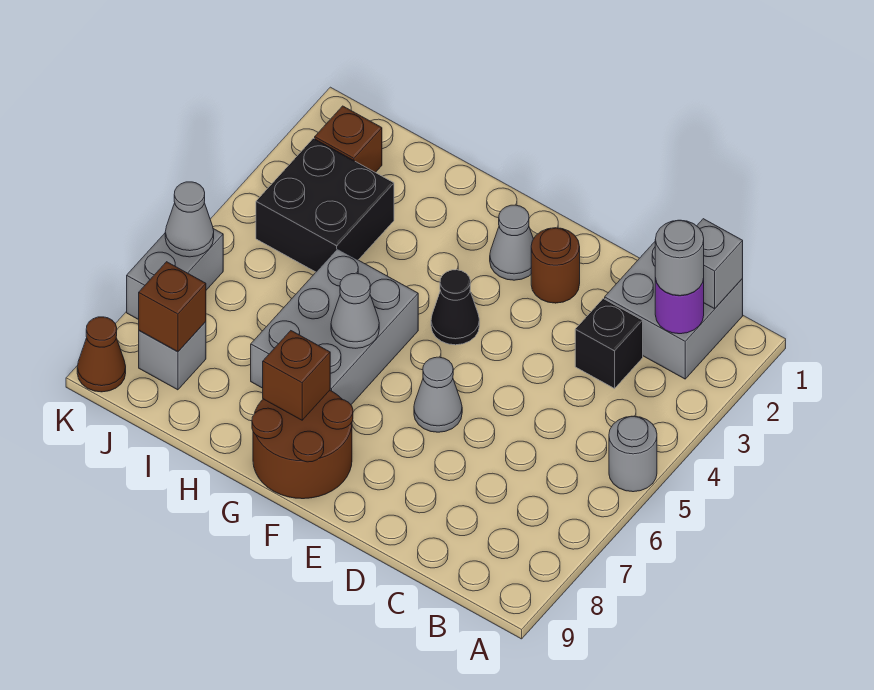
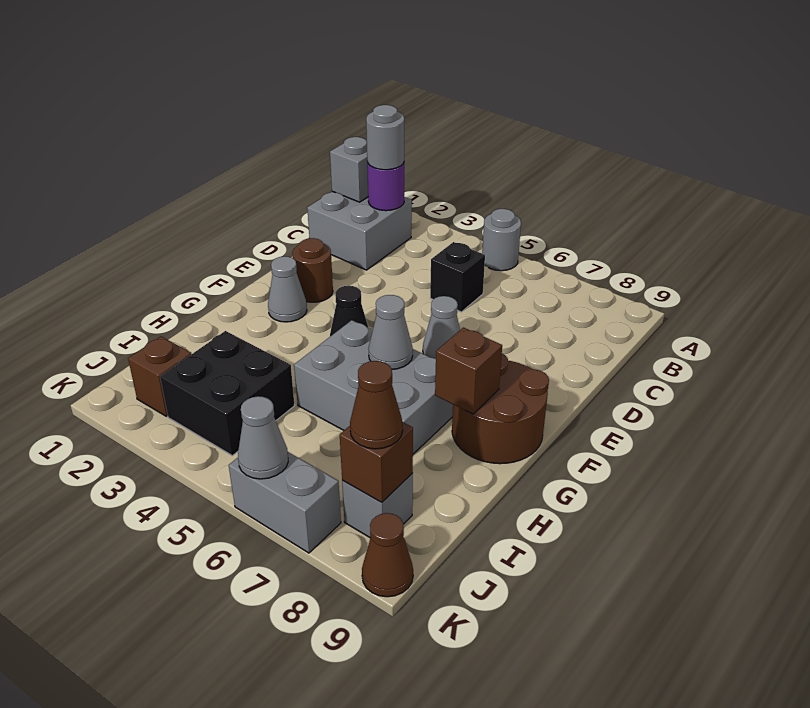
black 1x1 brick [575,299,643,388] -> black 1x1 brick moved to [430,242,485,312]
none -> brown 1x1 cone [350,361,403,449]

